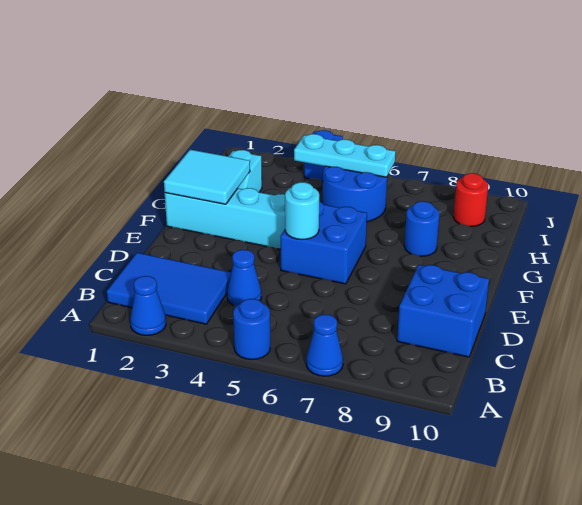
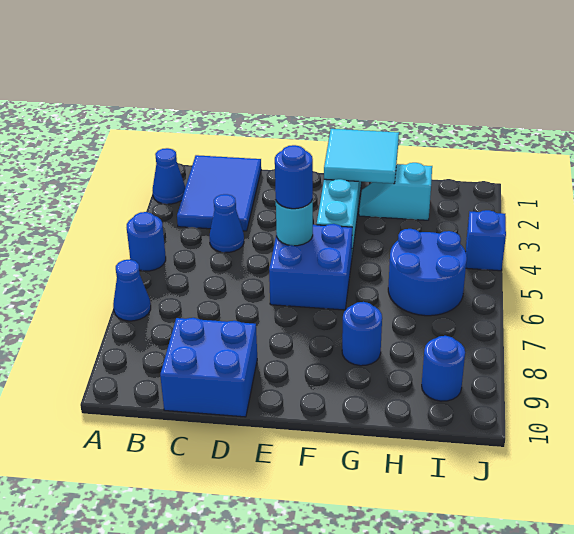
none -> blue 1x1 round brick [275,145,313,209]
cyan 1x3 plate [294,134,396,177] -> none
red 1x1 round brick [454,173,488,226] -> blue 1x1 round brick [422,336,465,401]

